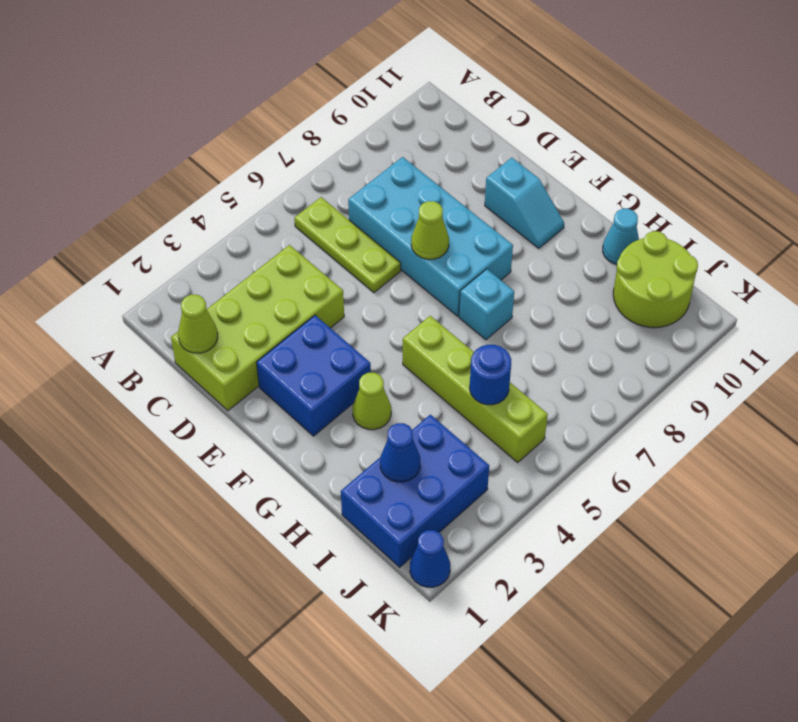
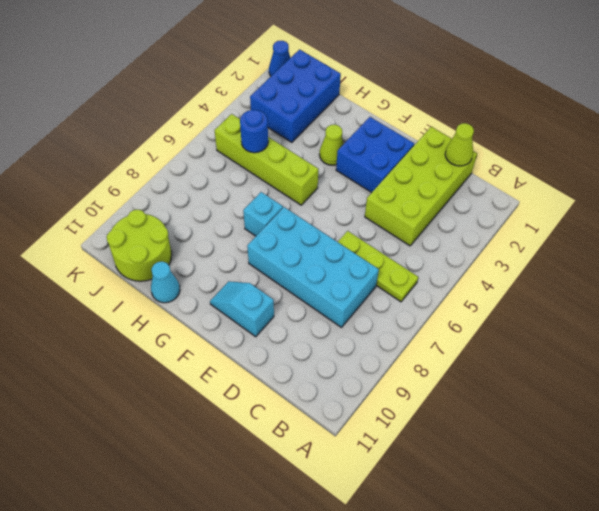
lime 1x1 cone [411,201,449,259] -> none
blue 1x1 cone [380,423,420,482] -> none

